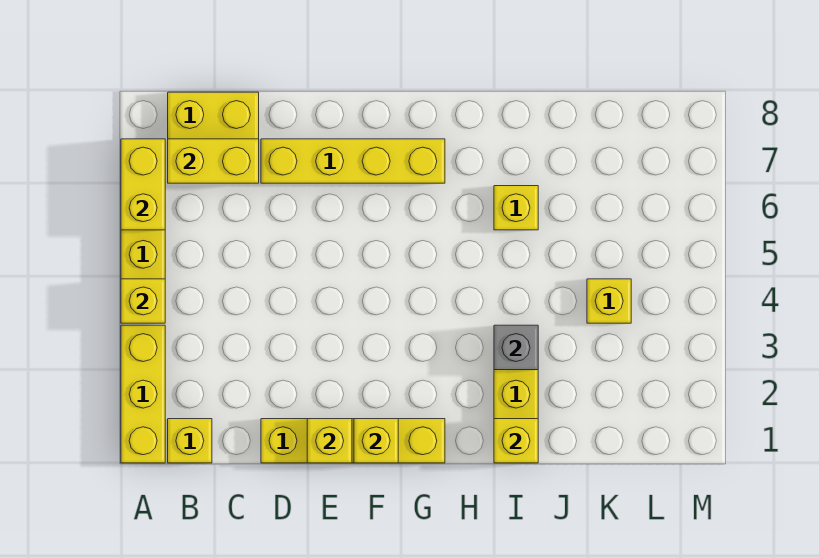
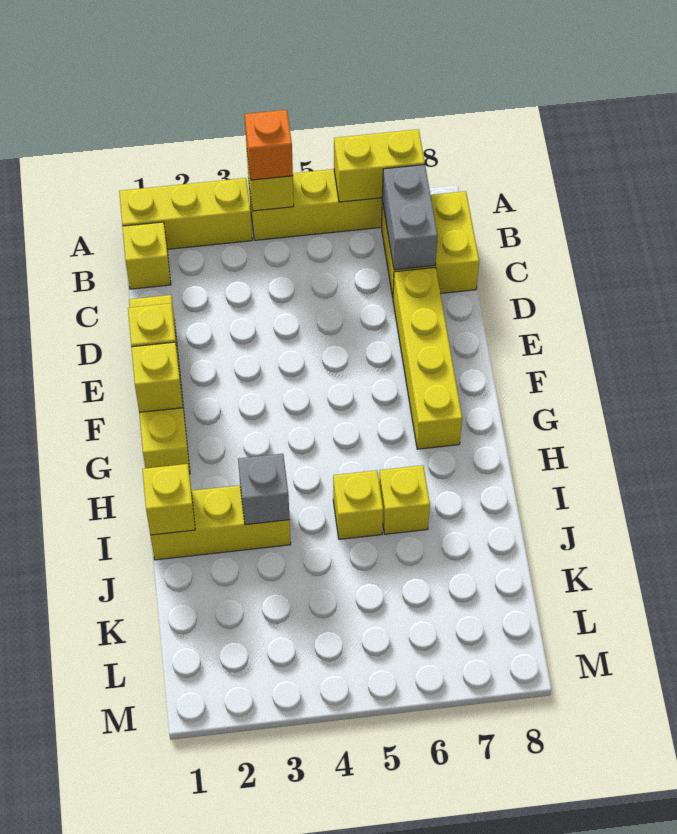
none -> orange 1x1 brick [245,110,293,180]
yellow 1x2 brick [168,139,259,183] -> grey 1x2 brick [382,165,438,270]
yellow 1x1 brick [587,279,631,323] -> yellow 1x1 brick moved to [333,470,383,539]

